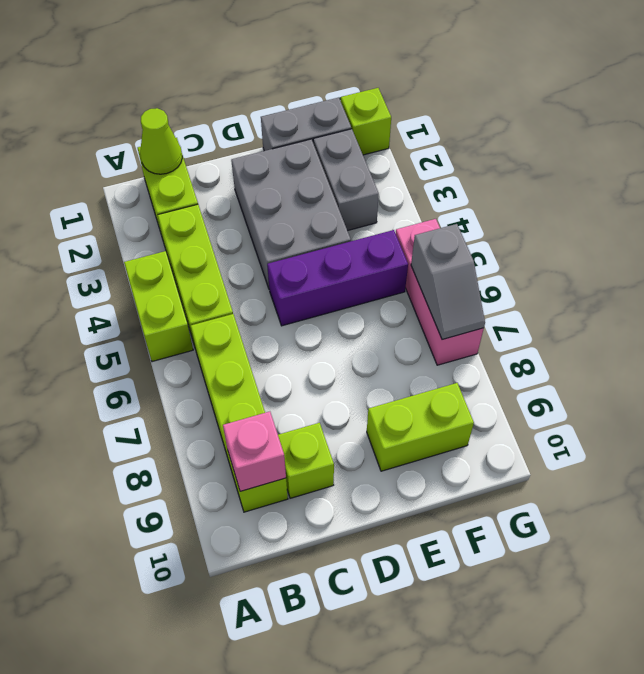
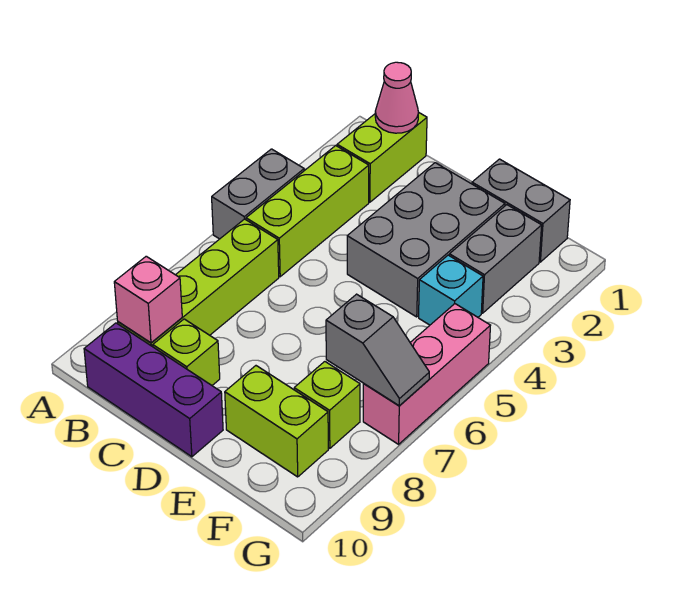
lime 1x2 brick [124,251,193,362] -> grey 1x2 brick [212,149,304,239]
lime 1x1 cone [140,108,182,174] -> pink 1x1 cone [375,62,418,133]
purple 1x3 brick [267,230,408,326] -> purple 1x3 brick moved to [84,323,223,457]
none -> cyan 1x1 brick [419,255,483,325]
lime 1x1 brick [341,88,391,155] -> lime 1x1 brick moved to [294,362,360,448]
grey 1x2 slope [411,224,485,340] -> grey 1x2 slope turned to [326,294,429,406]

